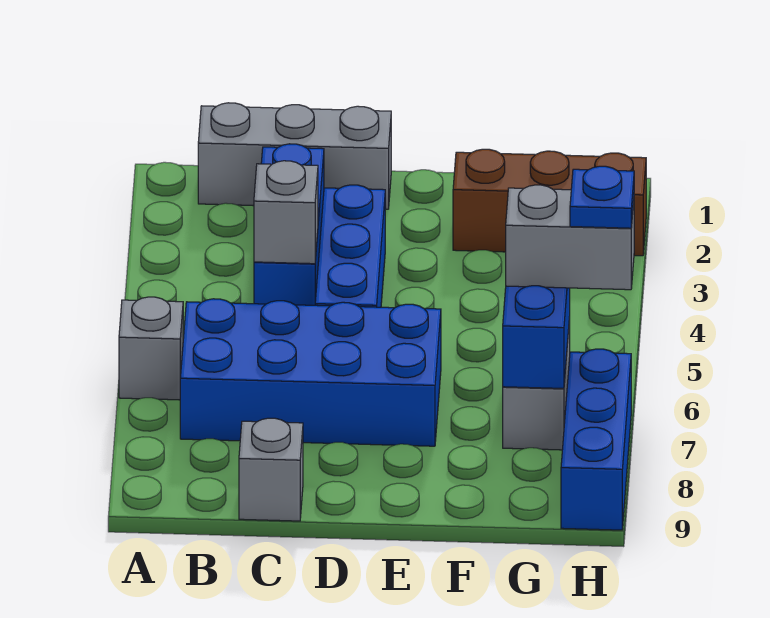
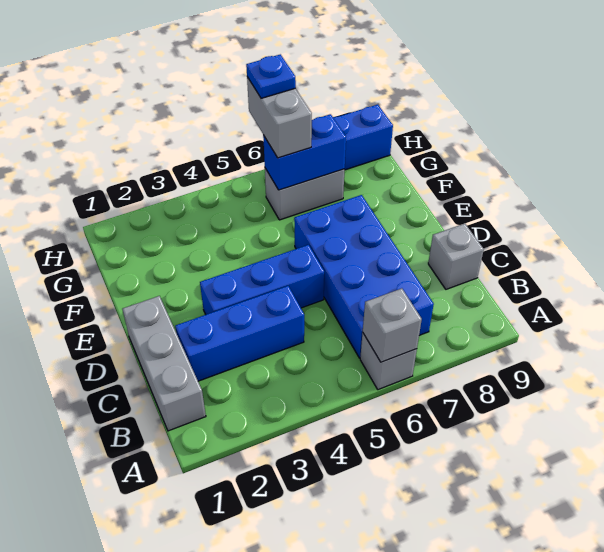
grey 1x1 brick [254,161,318,264] -> grey 1x1 brick moved to [363,288,422,362]
brown 1x3 brick [453,149,646,256] -> none

